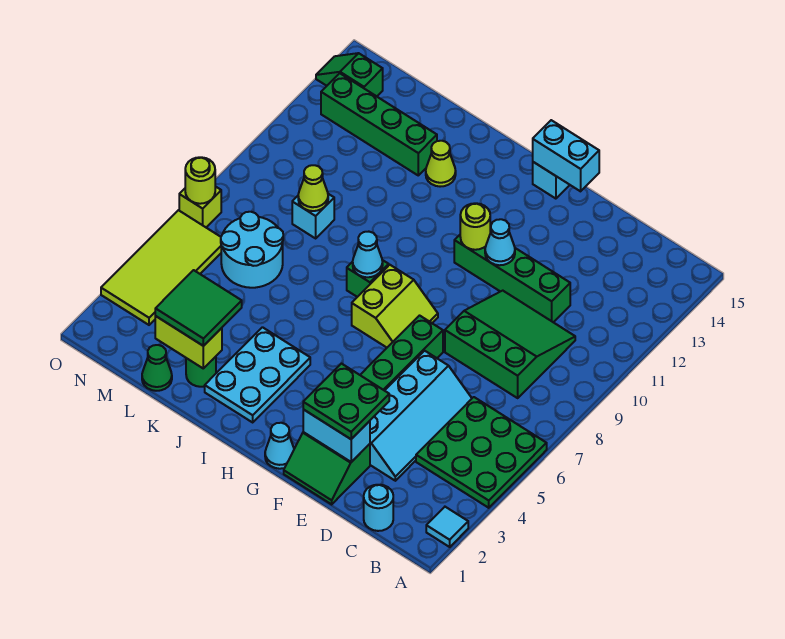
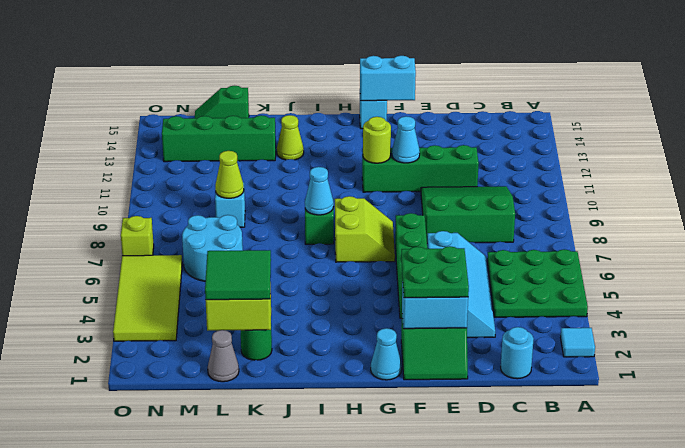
cyan 2x3 plate [205,327,310,422] -> none
green 1x1 cone [142,345,172,391] -> grey 1x1 cone [208,330,239,382]
green 1x2 slope [316,53,383,96] -> green 1x2 slope moved to [195,86,249,118]
lime 1x1 round brick [185,157,215,204] -> none

